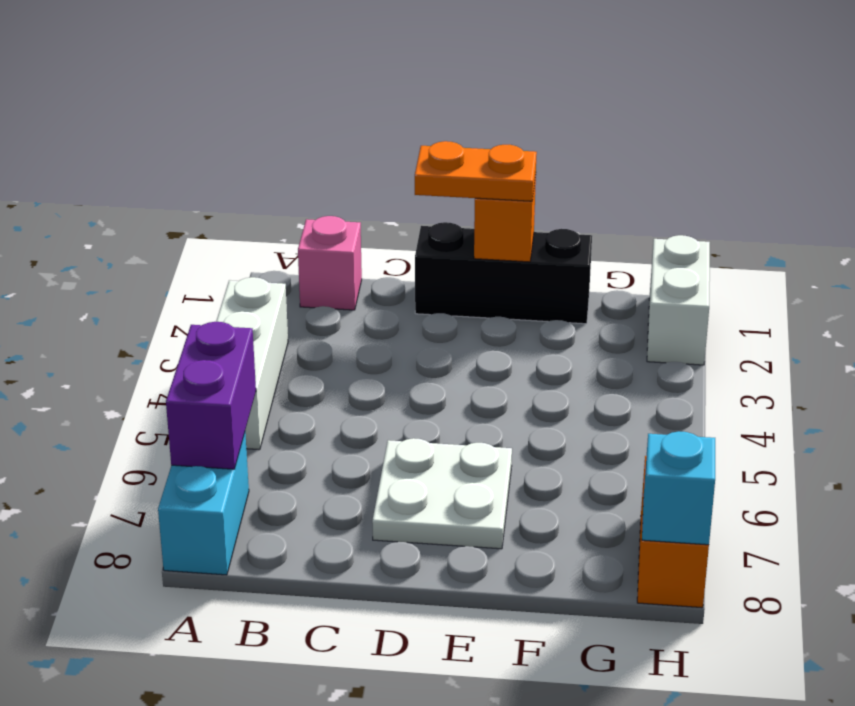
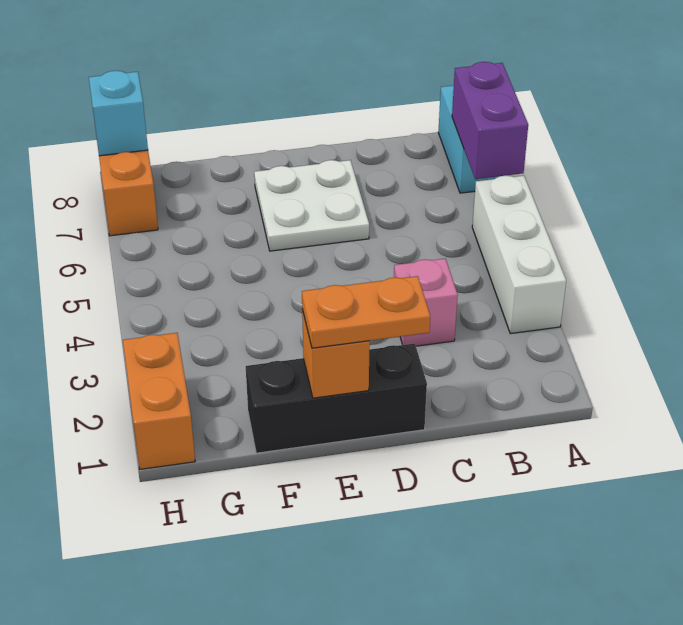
pink 1x1 brick [298,216,362,310] -> pink 1x1 brick moved to [394,259,458,346]
white 1x2 brick [647,235,710,365] -> orange 1x2 brick [123,333,195,469]

